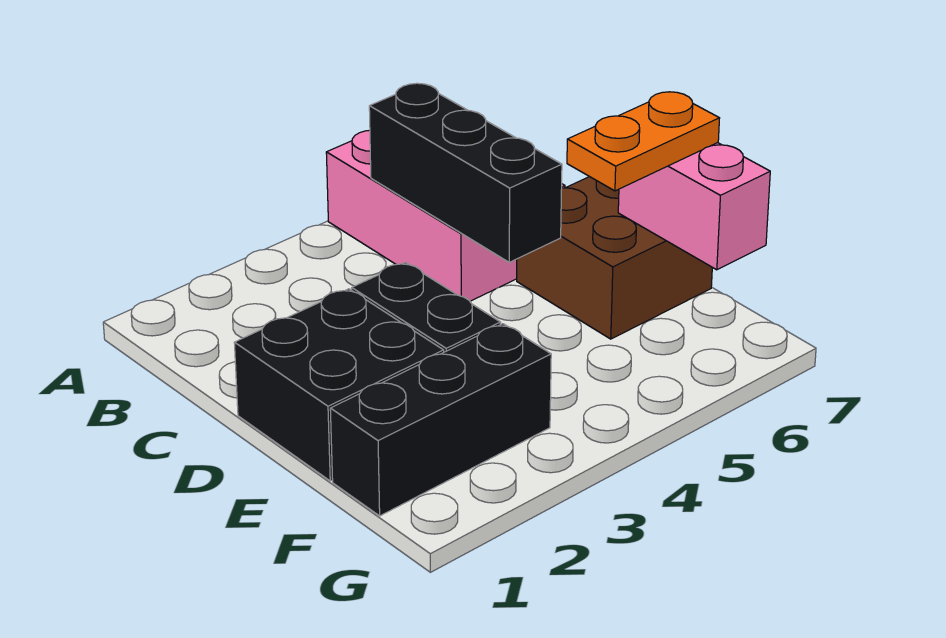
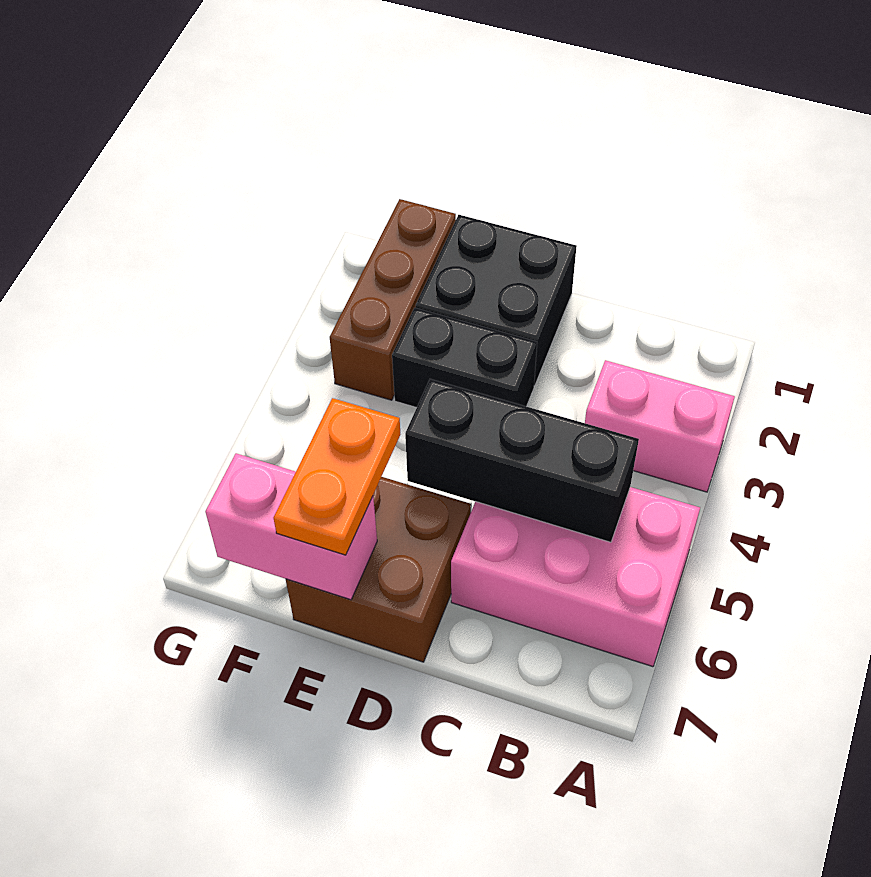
none -> pink 1x2 brick [585,360,735,492]
black 1x3 brick [330,324,551,516] -> brown 1x3 brick [330,199,456,400]

